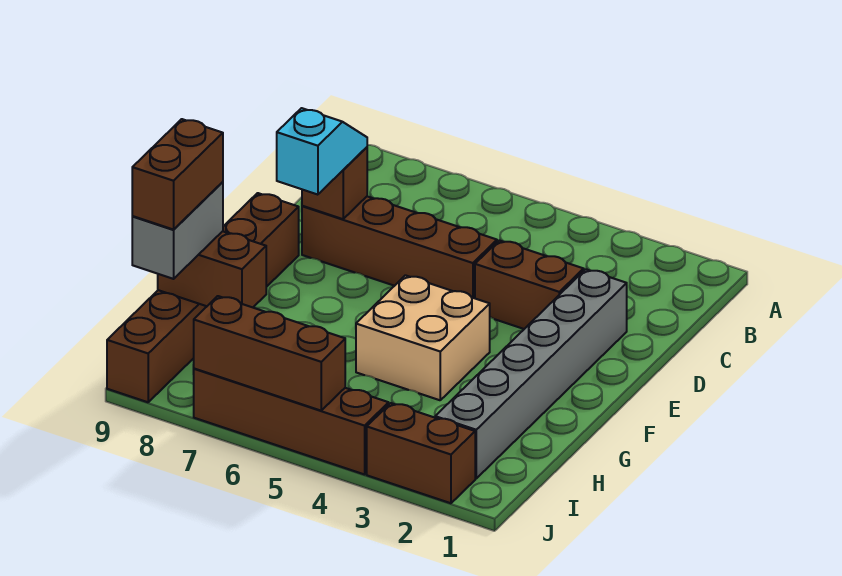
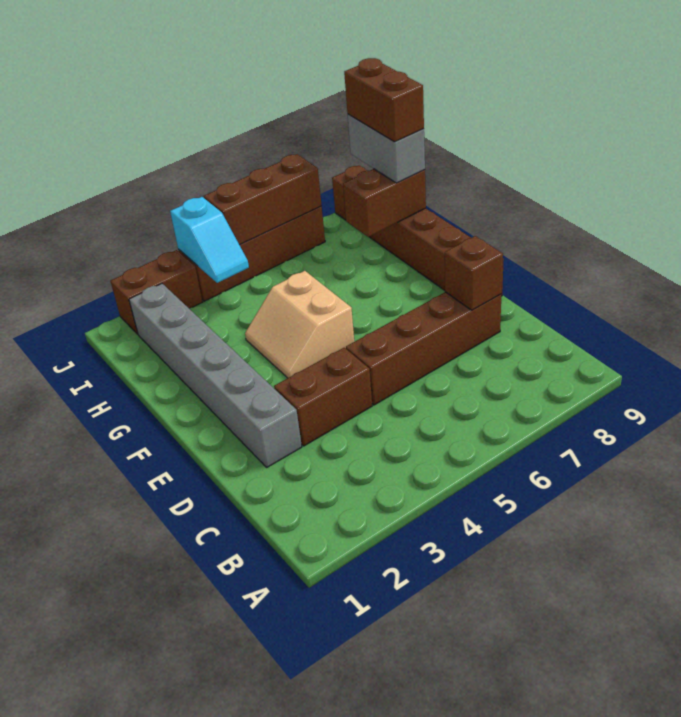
cyan 1x2 slope [277,108,367,195] -> cyan 1x2 slope moved to [170,197,249,283]
tan 2x2 brick [356,275,490,400] -> tan 2x2 slope [245,271,354,378]

